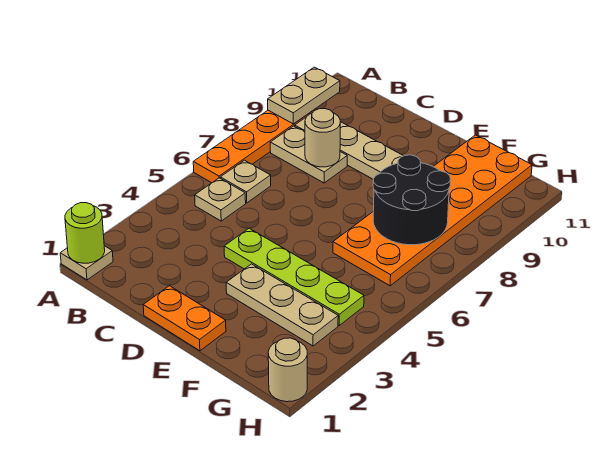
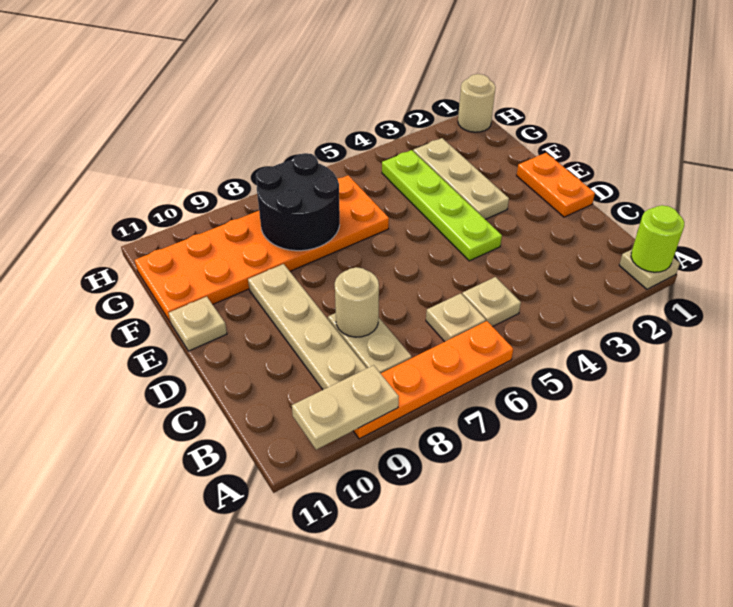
none -> tan 1x1 plate [169,297,227,351]

